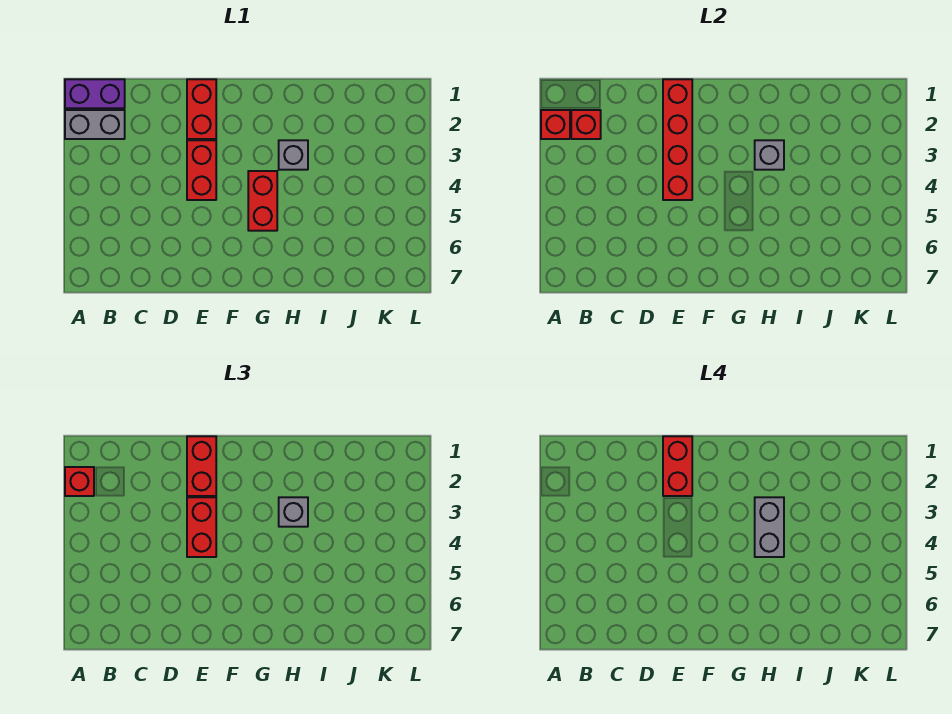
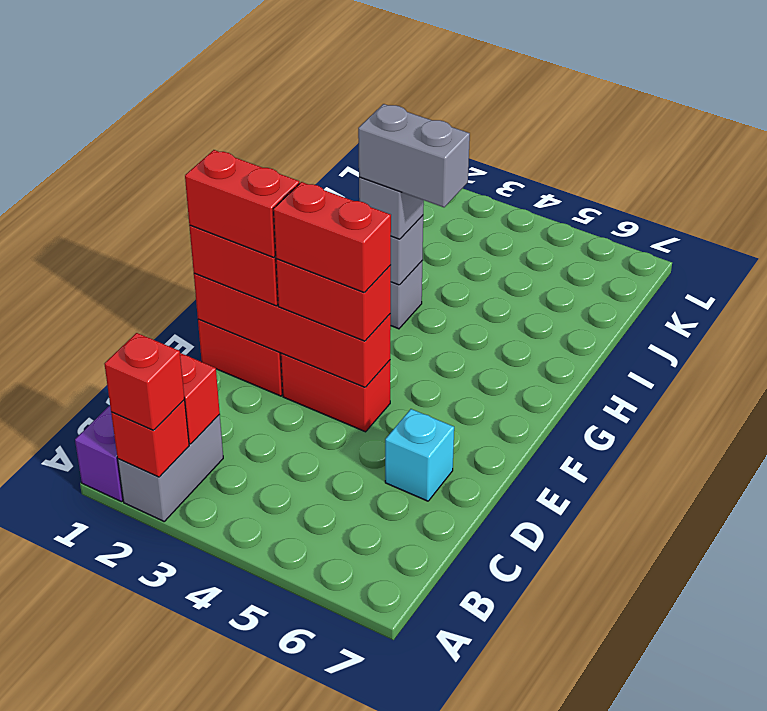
none -> cyan 1x1 brick [385,409,454,501]
red 1x2 brick [248,171,277,231] -> red 1x2 brick moved to [274,182,391,292]

